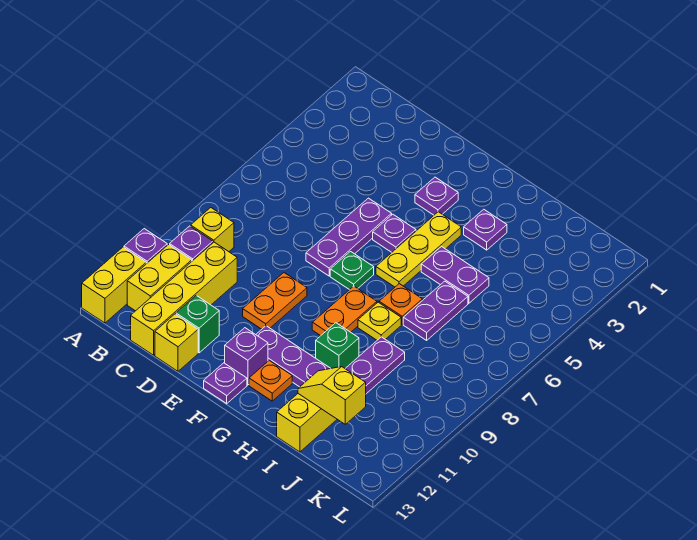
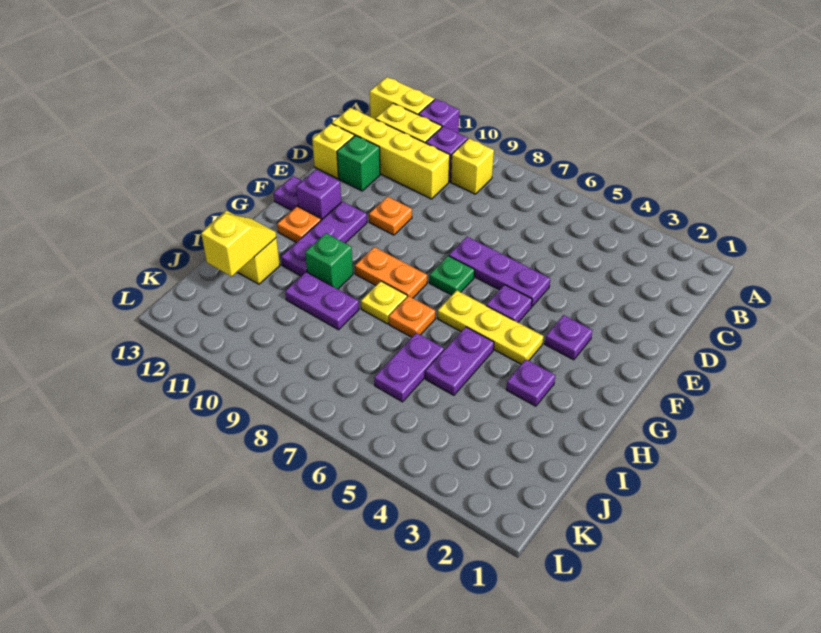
orange 1x2 plate [243,273,307,329] -> orange 1x1 plate [369,197,412,235]
purple 1x2 plate [403,281,468,340] -> purple 1x2 plate turned to [374,333,444,402]

